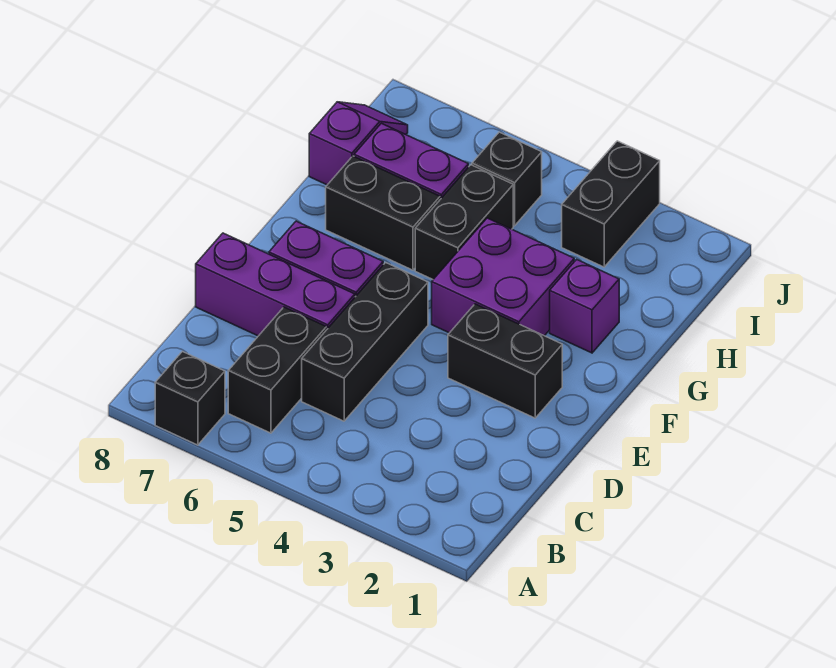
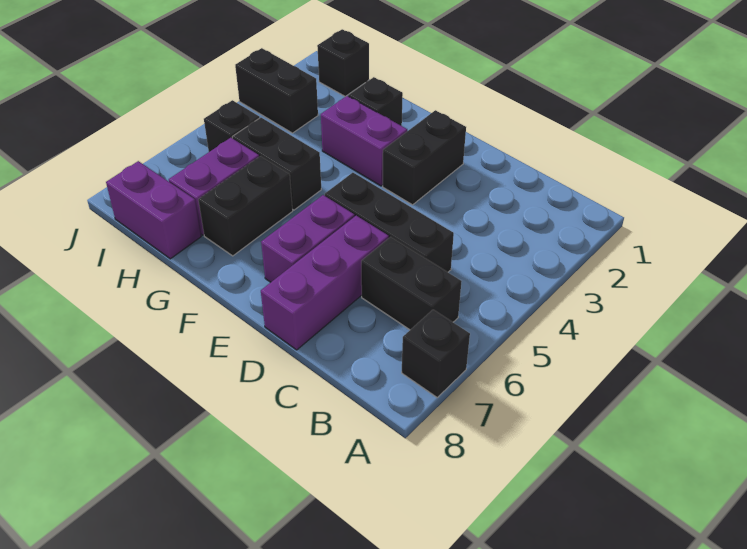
purple 2x2 brick [432,218,574,336] -> purple 1x2 brick [321,96,407,186]
purple 1x1 brick [550,259,619,353] -> black 1x1 brick [348,77,403,126]
purple 1x2 slope [309,102,408,185] -> purple 1x2 brick [106,161,201,259]
none -> black 1x1 brick [317,29,369,96]

